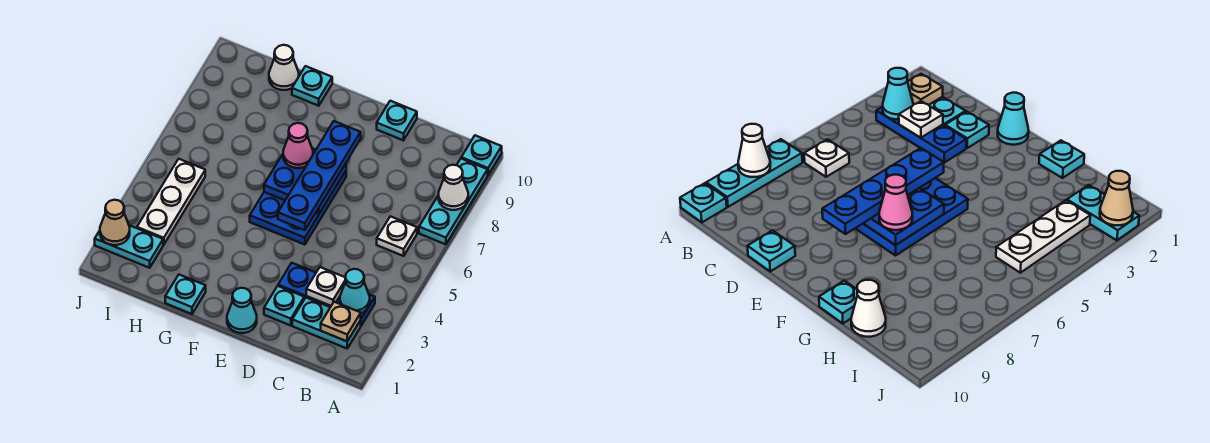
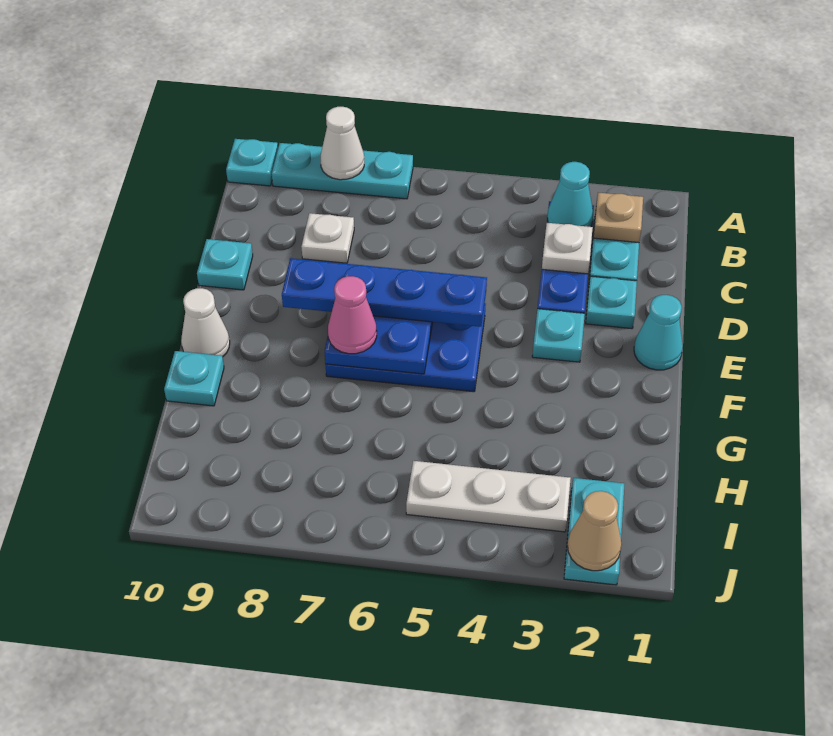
white 1x1 plate [377,216,417,256] -> white 1x1 plate moved to [301,213,354,263]
cyan 1x1 plate [165,275,206,314] -> cyan 1x1 plate moved to [532,309,585,362]
white 1x1 cone [269,45,299,90] -> white 1x1 cone moved to [181,288,230,357]

